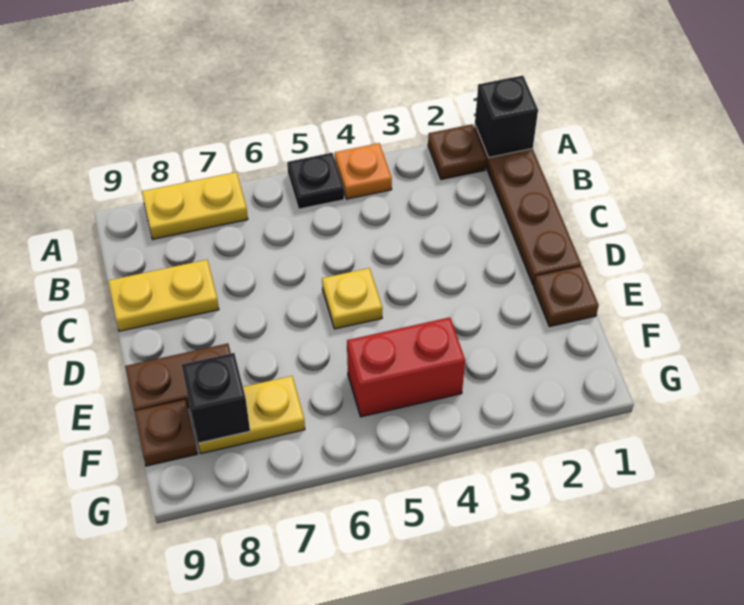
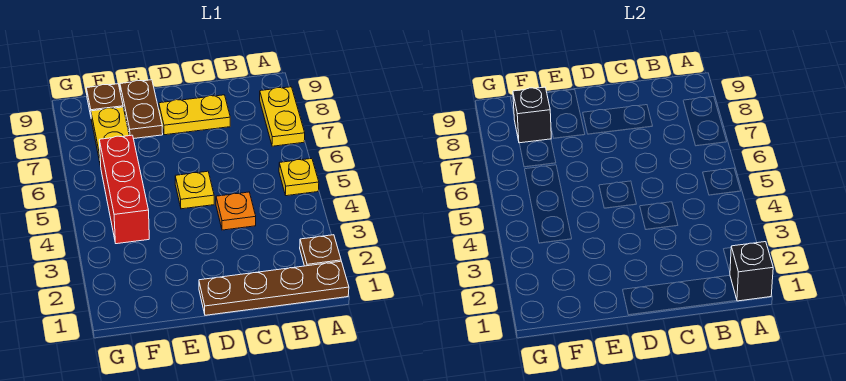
orange 1x1 plate [335,143,392,199] -> orange 1x1 plate moved to [216,192,256,230]
black 1x1 plate [287,153,344,209] -> yellow 1x1 plate [279,159,319,196]
yellow 1x2 plate [108,260,219,331] -> yellow 1x2 plate turned to [159,95,230,135]
brown 1x1 plate [534,266,599,327] -> none
red 1x2 brick [347,317,465,417] -> red 1x3 brick [99,135,149,244]

